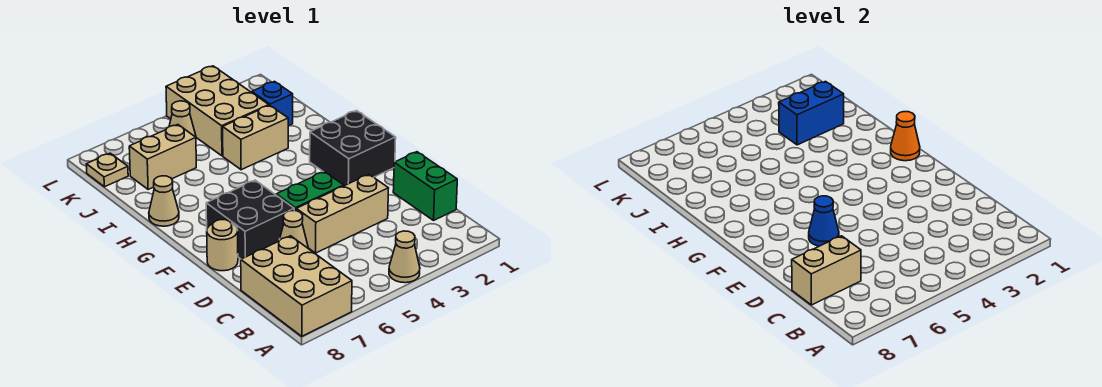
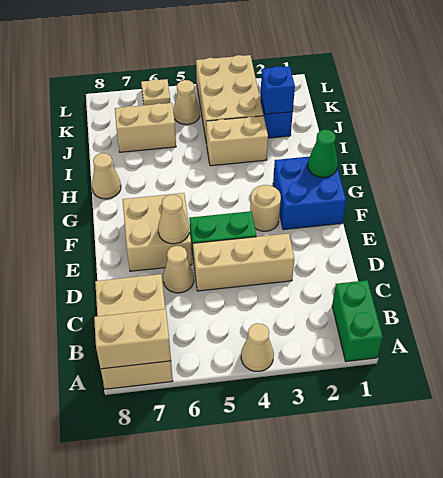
green 1x2 brick [393,152,457,220] -> green 1x2 brick moved to [332,280,383,362]
tan 1x2 brick [792,236,861,305] -> tan 1x2 brick moved to [94,309,171,369]
black 2x2 brick [206,180,294,259] -> tan 2x2 brick [123,193,192,271]
blue 1x1 cone [809,196,839,246] -> tan 1x1 cone [158,195,189,244]
tan 1x1 round brick [207,220,238,271] -> tan 1x1 round brick moved to [250,185,281,231]
black 2x2 brick [310,111,396,186] -> blue 2x2 brick [273,157,346,230]
orange 1x1 cone [891,112,920,161] -> green 1x1 cone [308,130,338,177]
blue 1x2 brick [779,81,844,145] -> blue 1x1 brick [261,66,295,114]
tan 1x1 plate [86,153,128,187] -> tan 1x1 plate moved to [141,79,170,105]

